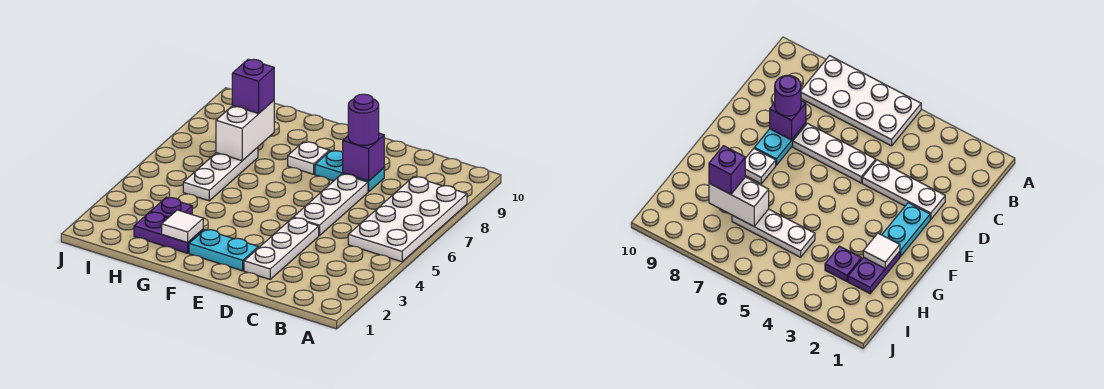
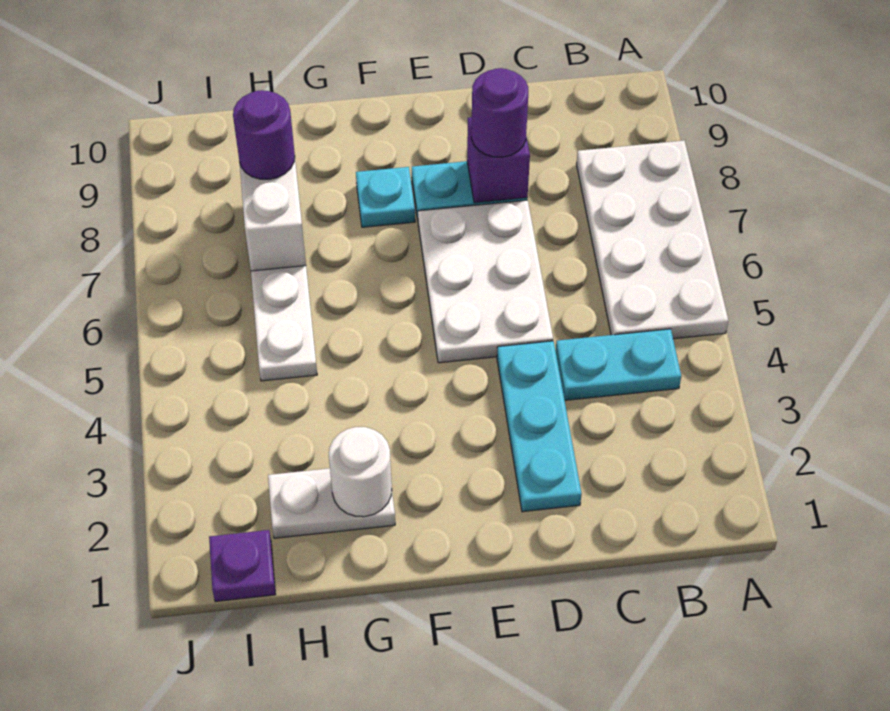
white 1x3 plate [244,218,319,279] -> cyan 1x3 plate [497,341,582,512]
white 1x3 plate [293,174,368,236] -> white 2x3 plate [418,200,553,363]
cyan 1x2 plate [189,230,258,271] -> cyan 1x2 plate moved to [556,329,681,400]
white 1x1 plate [288,142,329,174] -> cyan 1x1 plate [356,167,415,227]
purple 1x2 plate [134,212,203,253] -> white 1x2 plate [268,468,395,538]
white 1x1 tile [162,210,203,243] -> white 1x1 round brick [329,427,392,517]
purple 1x1 plate [150,198,192,218] -> purple 1x1 plate moved to [209,530,276,602]
purple 1x1 brick [232,59,274,113] -> purple 1x1 round brick [233,90,295,179]

